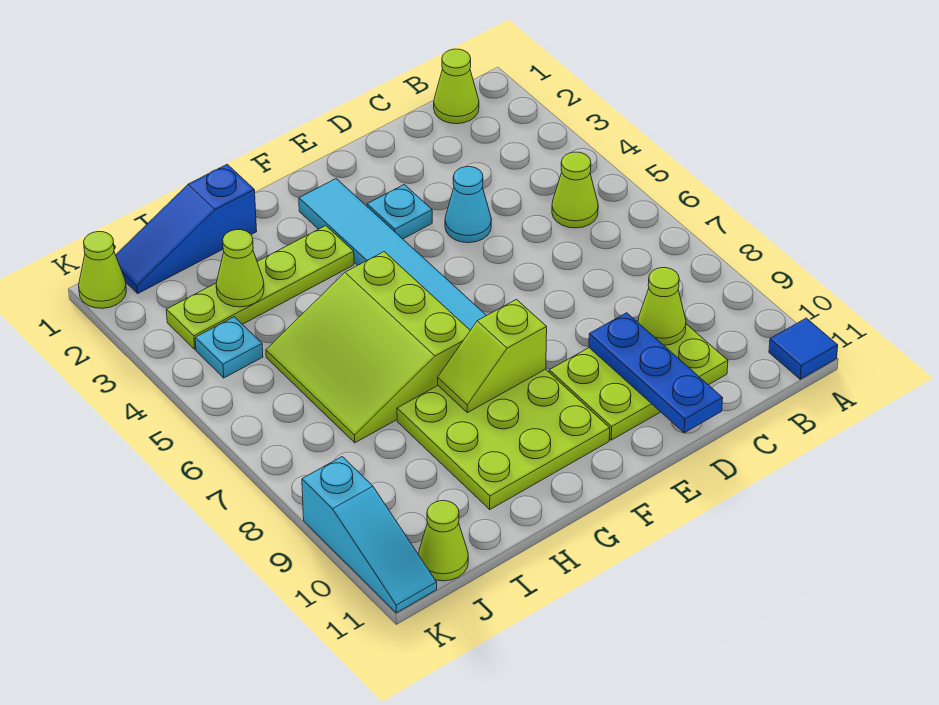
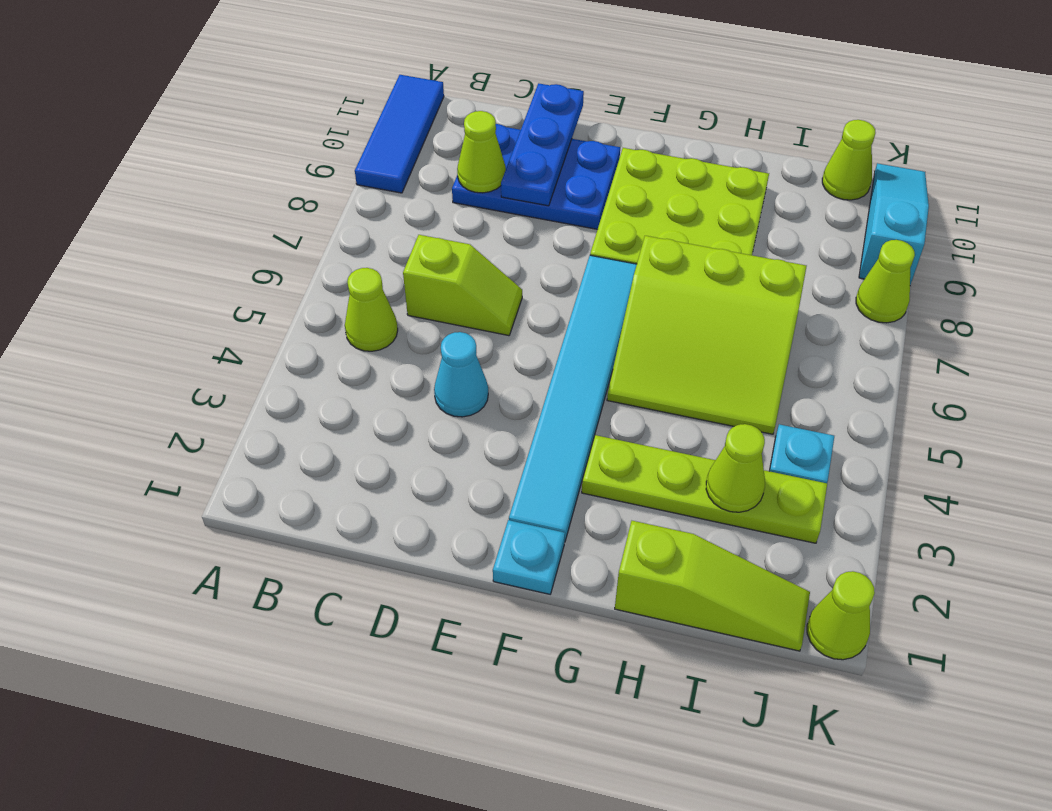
blue 1x1 tile [769,318,838,379] -> blue 1x3 tile [355,75,444,193]
lime 1x1 cone [434,49,479,124] -> lime 1x1 cone moved to [856,240,915,323]
lime 2x3 plate [549,321,728,440] -> blue 2x3 plate [452,124,620,229]
cyan 1x1 plate [367,185,432,239] -> cyan 1x1 plate moved to [493,520,565,594]
lime 1x2 slope [438,299,547,413] -> lime 1x2 slope moved to [403,235,522,336]
lime 3x3 slope [266,252,470,443] -> lime 3x3 slope turned to [607,236,807,434]
blue 1x3 slope [116,164,257,293] -> lime 1x3 slope [615,521,810,651]

